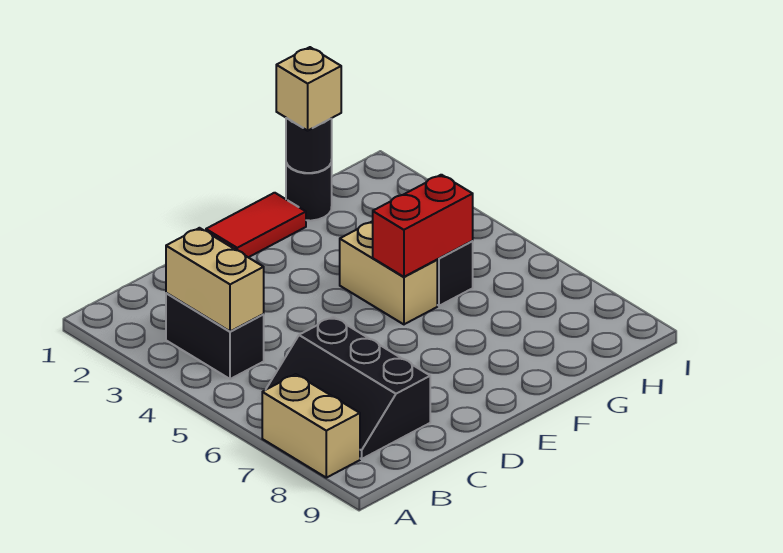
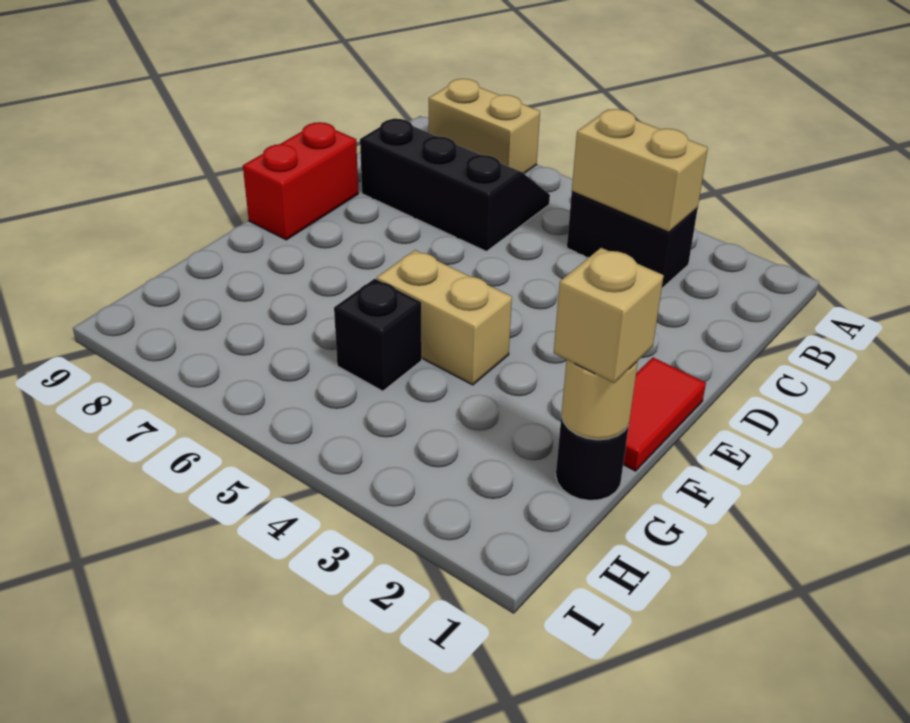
red 1x2 brick [373,175,473,277] -> red 1x2 brick moved to [243,122,358,240]
black 1x1 round brick [286,118,332,173] -> tan 1x1 round brick [561,360,638,440]

